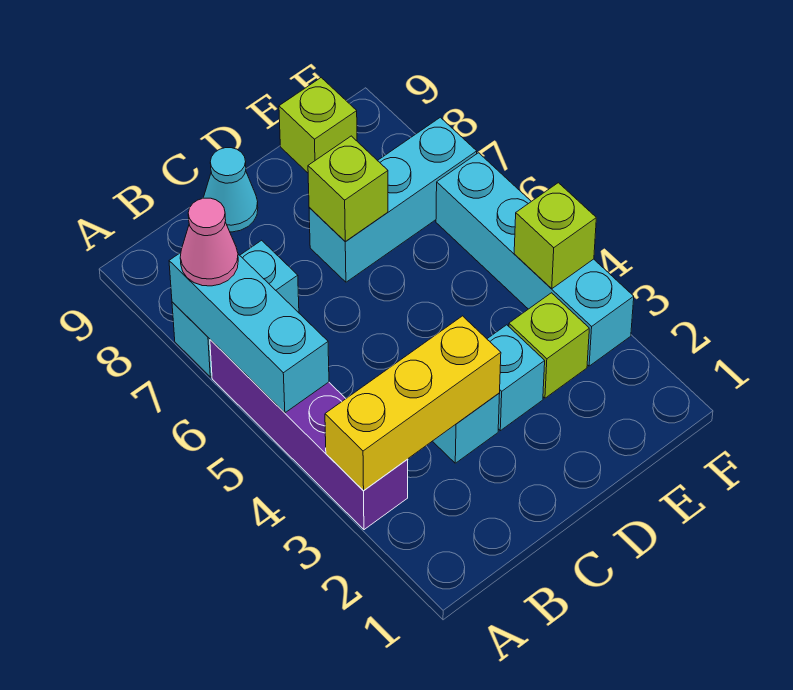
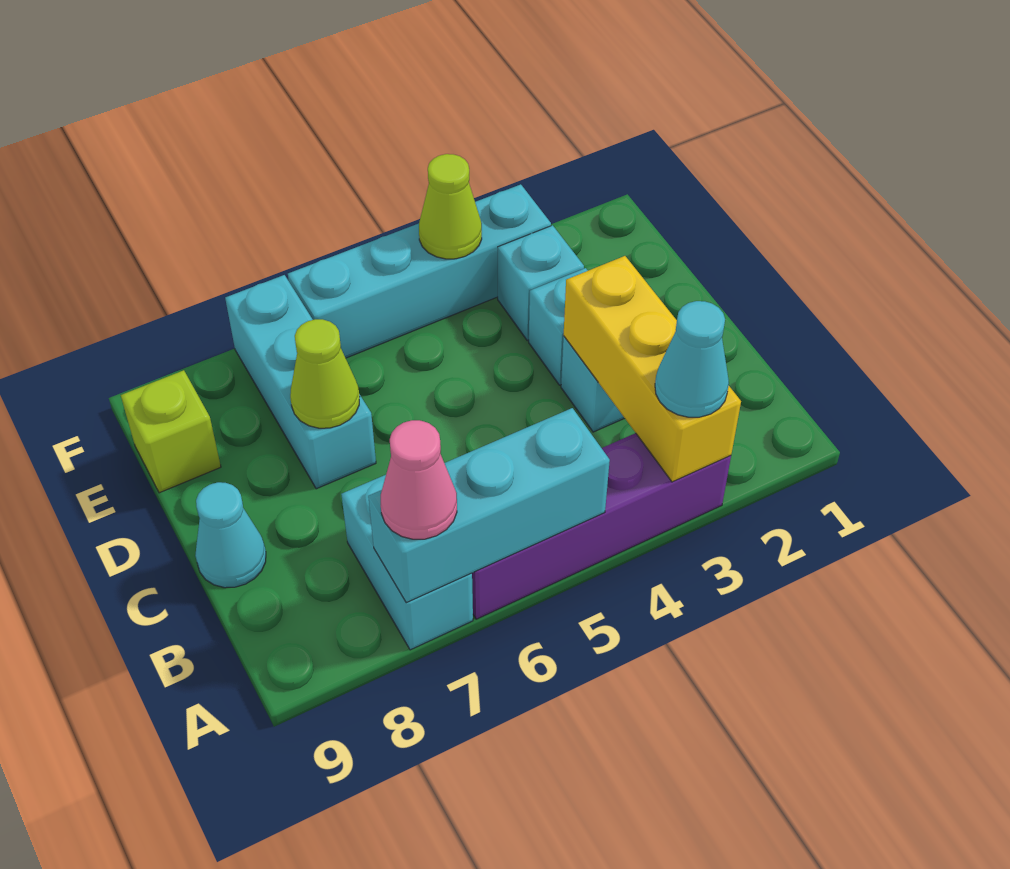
none -> cyan 1x1 cone [655,301,729,417]
lime 1x1 brick [308,136,388,242] -> lime 1x1 cone [290,319,359,428]
lime 1x1 brick [509,293,589,398] -> cyan 1x1 brick [498,225,584,341]
lime 1x1 brick [514,183,596,289] -> lime 1x1 cone [419,154,482,259]

